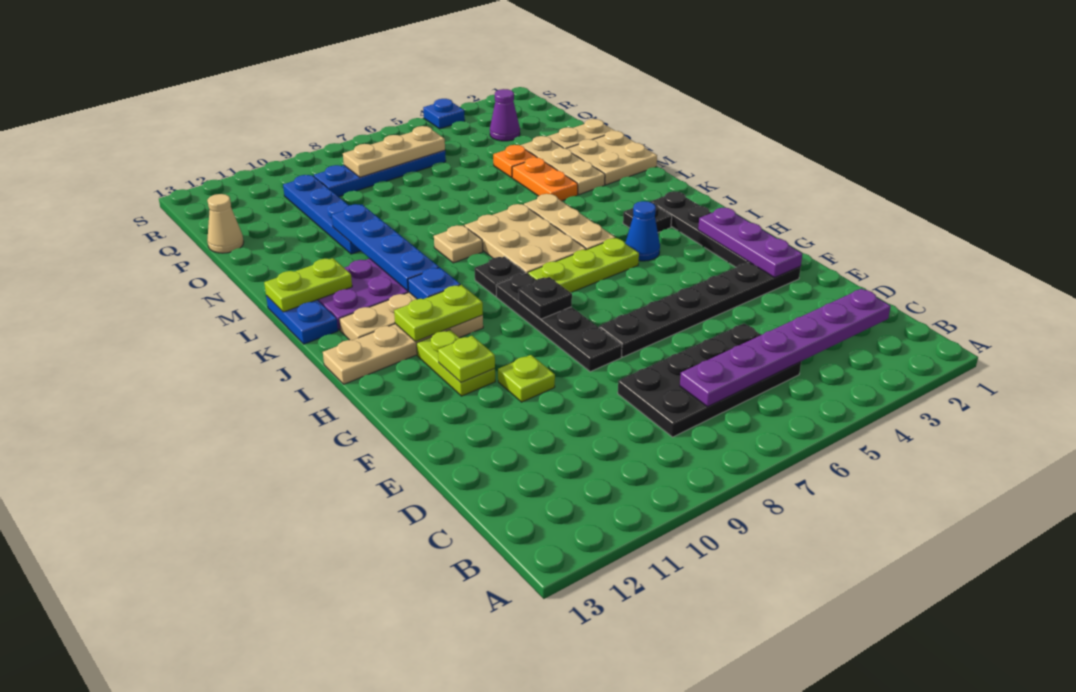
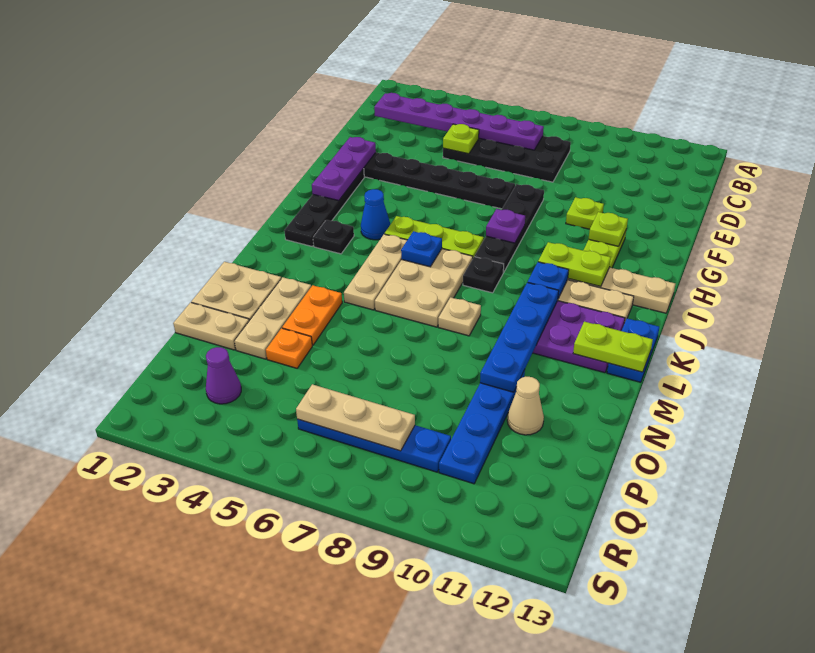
none -> lime 1x1 plate [443,124,479,154]
black 1x1 plate [518,277,572,319] -> purple 1x1 plate [486,209,525,243]
tan 1x1 cone [207,194,244,253] -> tan 1x1 cone moved to [507,377,544,435]
blue 1x1 plate [423,99,465,129] -> blue 1x1 plate moved to [401,231,442,267]

